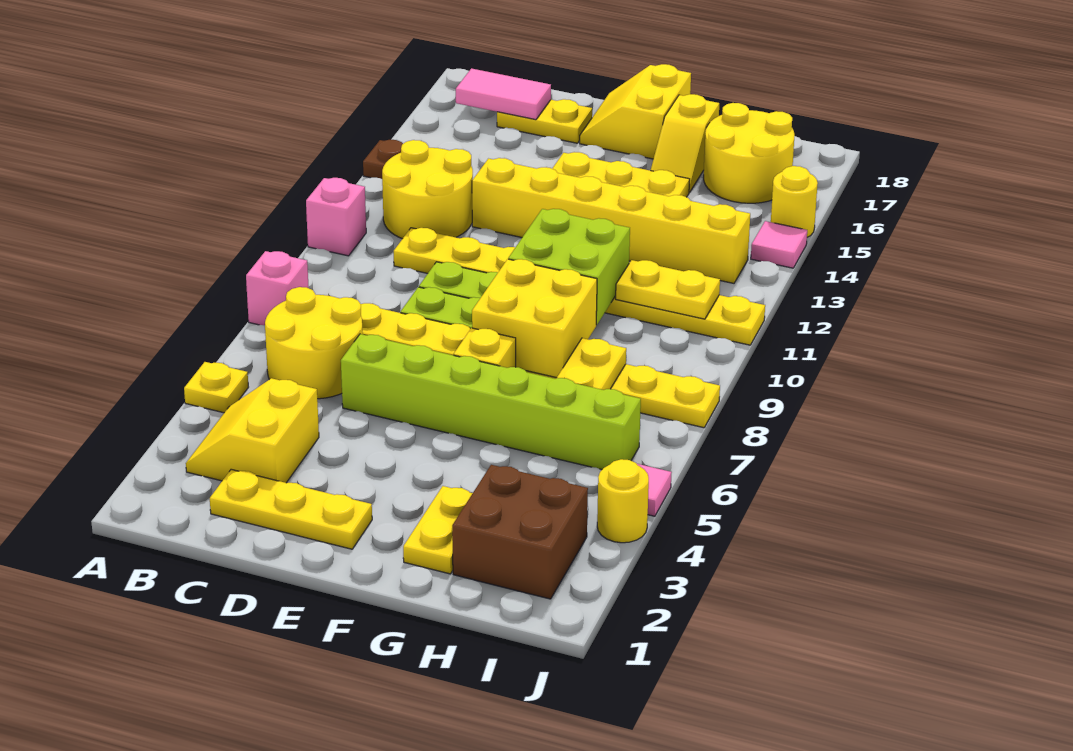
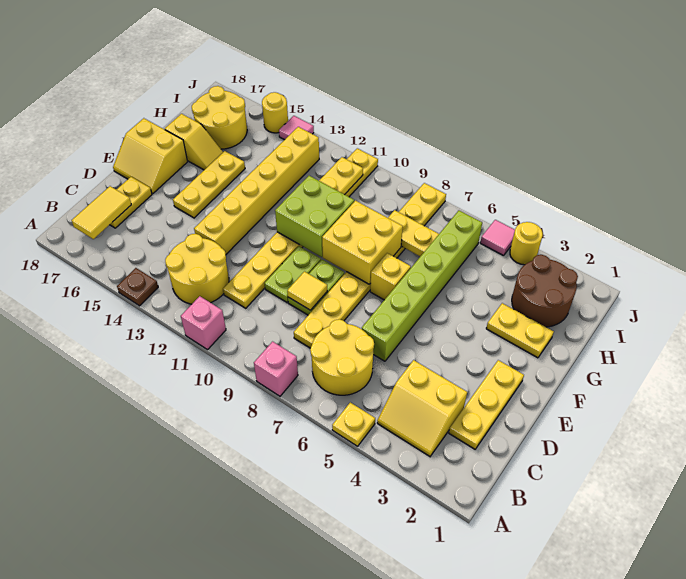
pink 1x2 tile [455,68,551,120] -> yellow 1x2 tile [72,186,131,239]
none -> yellow 1x1 tile [287,272,327,310]
brown 2x2 brick [452,465,588,599] -> brown 2x2 round brick [512,255,578,327]

